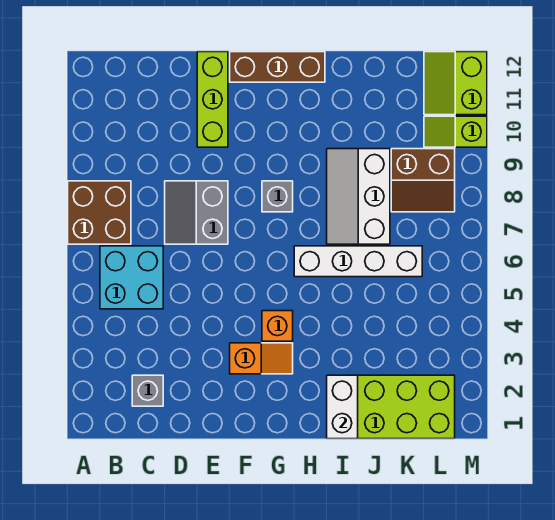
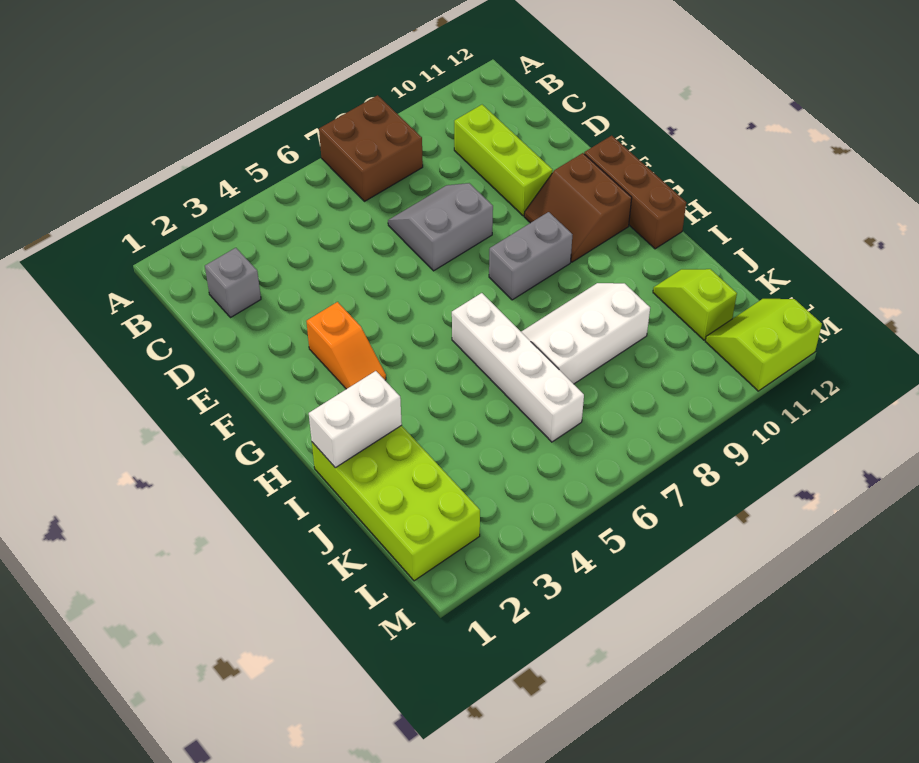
cyan 2x2 brick [100,246,163,309] -> none
lime 1x3 brick [197,52,228,147] -> lime 1x3 brick turned to [454,105,553,216]
orange 1x1 brick [262,311,293,341] -> none
grey 1x1 brick [262,181,293,212] -> grey 1x2 brick [489,212,572,300]
brown 2x2 slope [391,149,455,212] -> brown 2x2 slope moved to [524,153,632,262]
lime 1x2 slope [424,116,487,147] -> lime 1x2 slope moved to [653,269,737,340]

